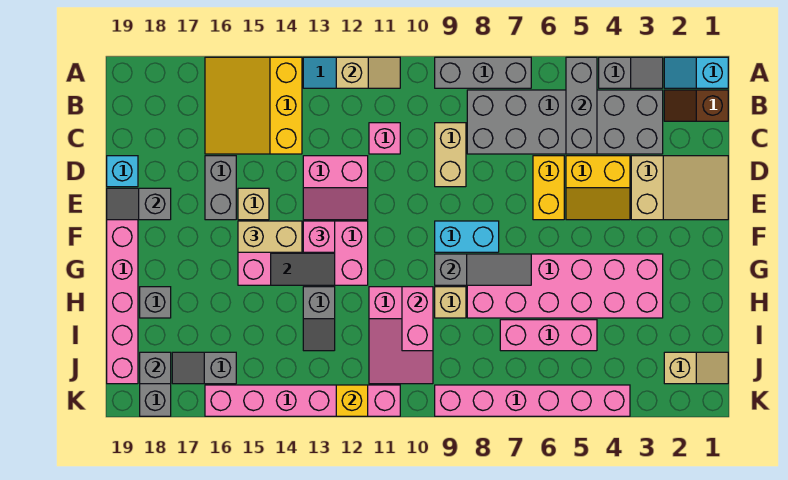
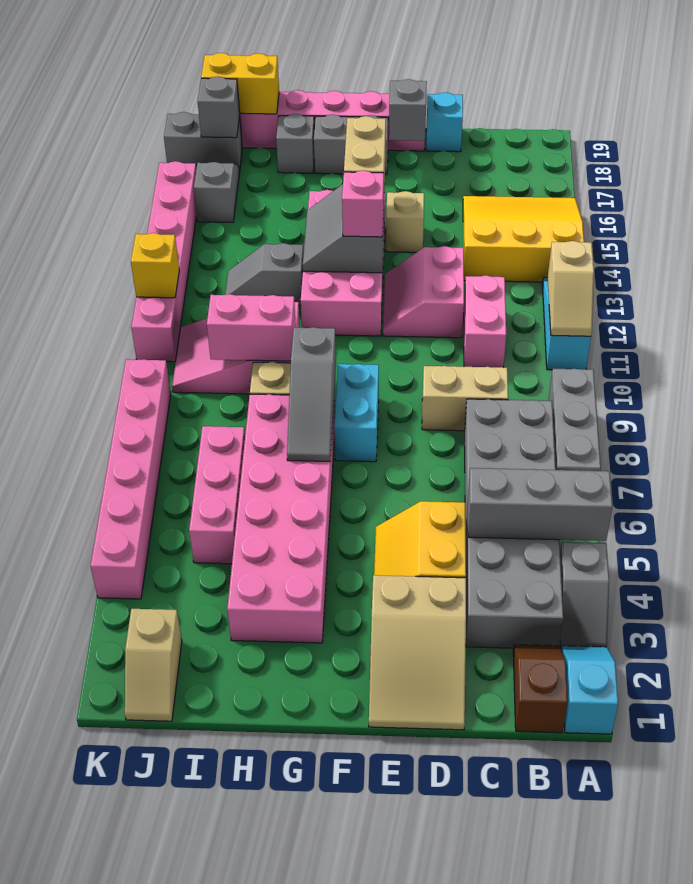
pink 1x1 brick [369,123,400,154] -> pink 1x2 brick [464,275,506,367]
yellow 1x2 brick [533,156,564,220] -> yellow 1x2 brick moved to [201,53,279,114]
grey 1x2 brick [205,156,236,220] -> grey 1x2 brick moved to [314,114,388,175]

